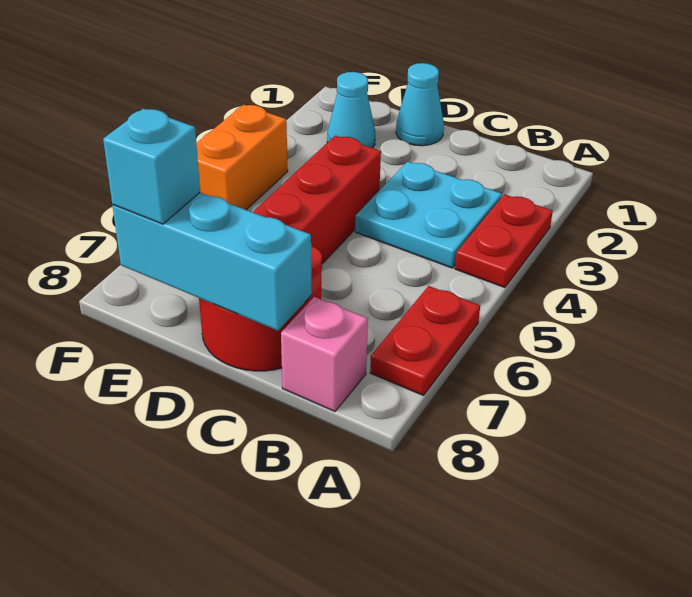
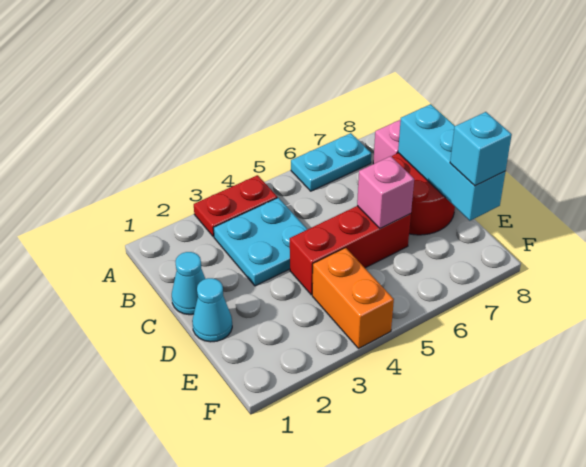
red 1x2 plate [370,286,480,395] -> cyan 1x2 plate [291,133,371,191]
none -> pink 1x1 brick [357,156,414,228]
cyan 1x1 cone [327,72,375,148] -> cyan 1x1 cone moved to [172,252,205,315]
orange 1x2 brick [196,105,288,210] -> orange 1x2 brick turned to [312,248,394,349]

